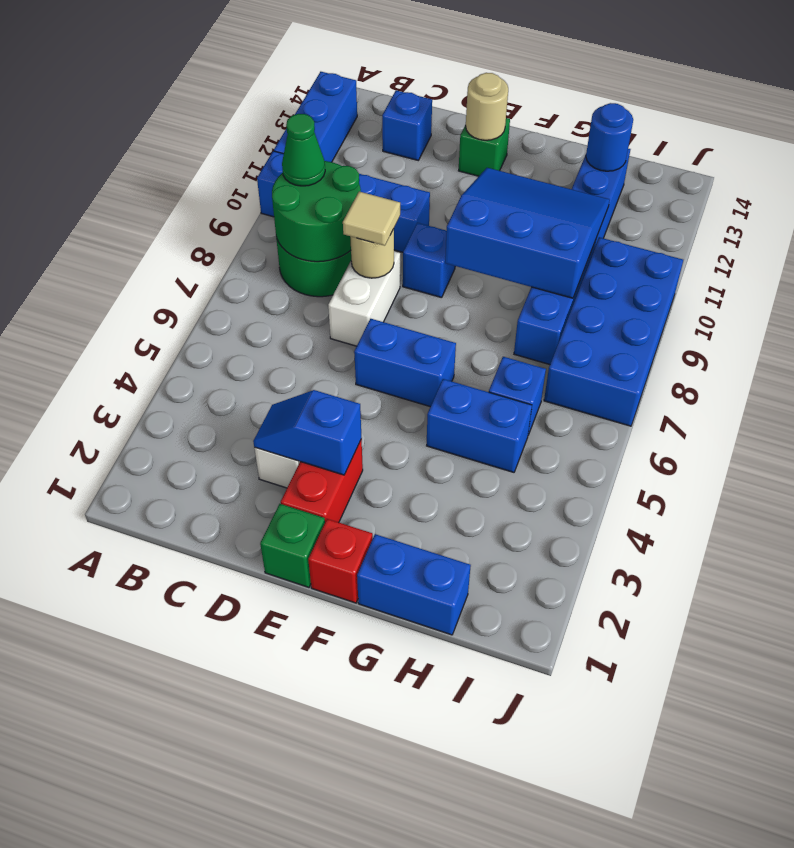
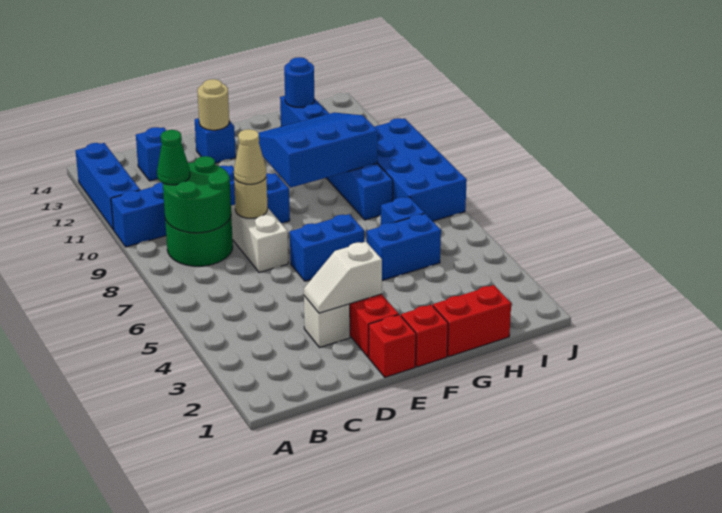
blue 1x2 slope [253,390,361,475] -> white 1x2 slope [304,242,382,313]
tan 1x1 tile [343,192,400,246] -> tan 1x1 cone [234,129,266,184]
green 1x1 brick [260,504,325,587] -> red 1x1 brick [369,315,416,377]
green 1x1 brick [459,118,510,176] -> blue 1x1 brick [195,118,236,163]
blue 1x2 brick [357,534,471,635] -> red 1x2 brick [433,285,511,356]

